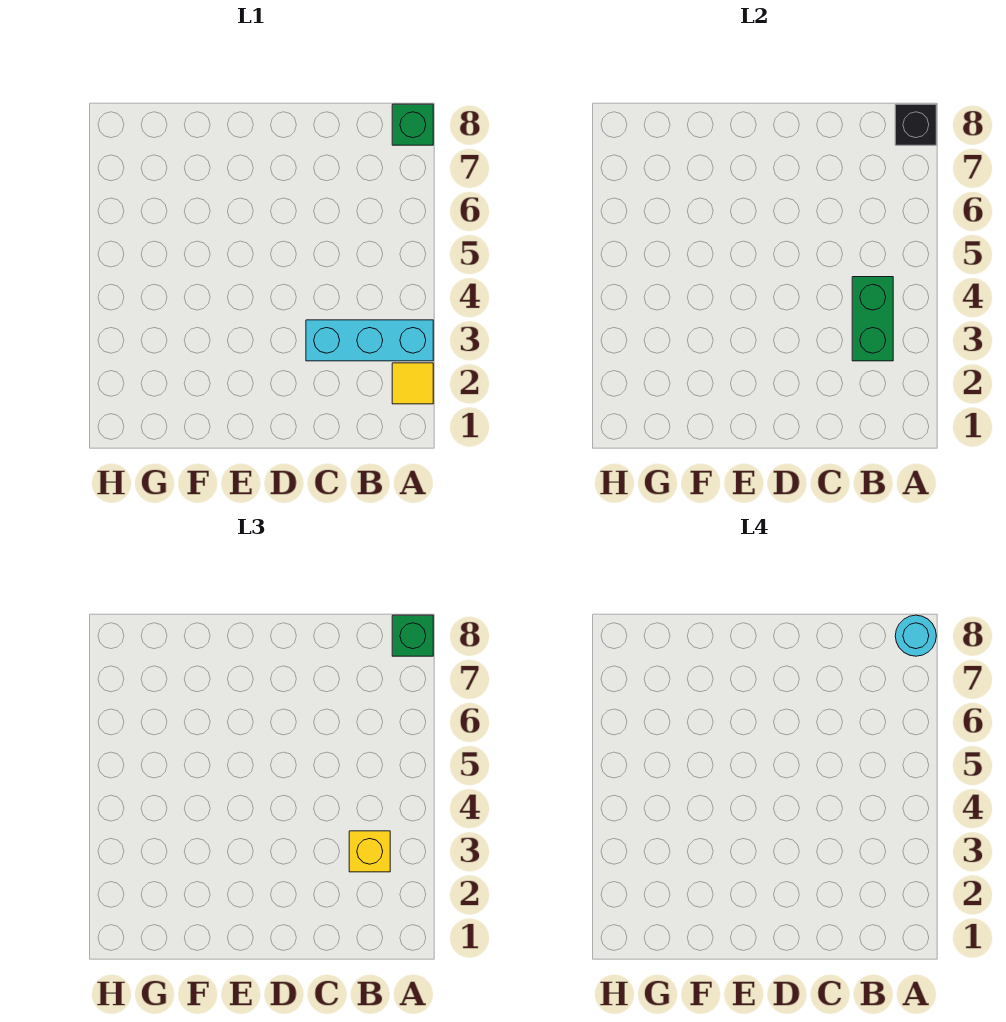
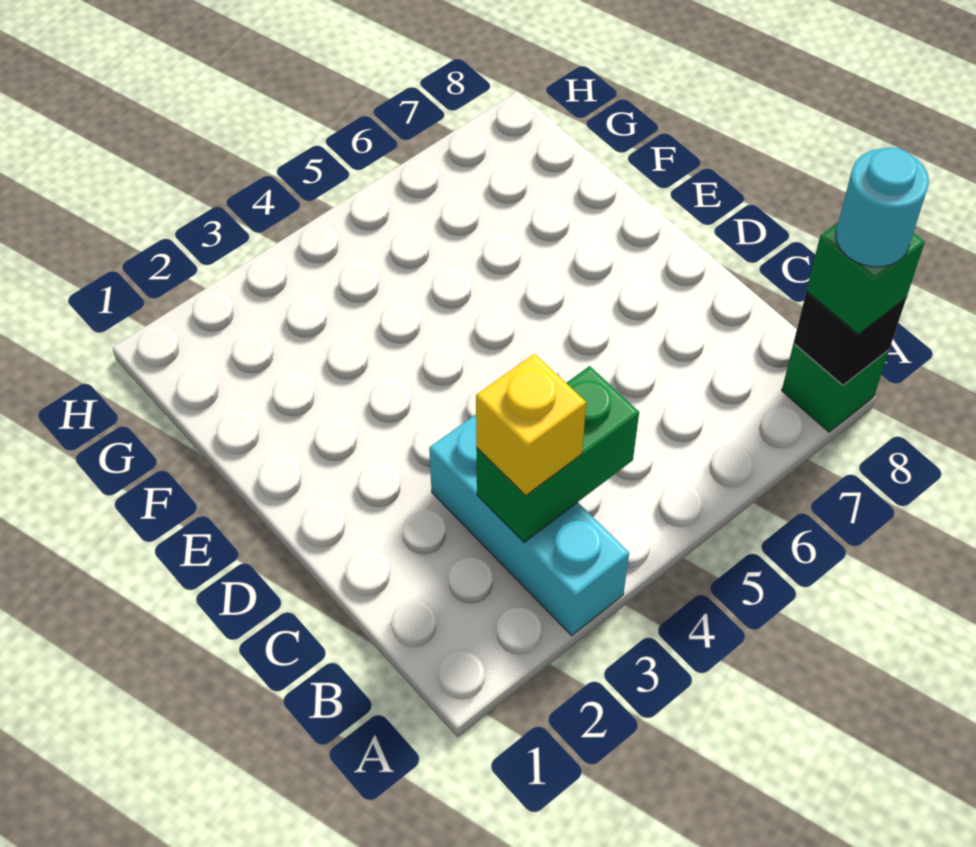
yellow 1x1 tile [392,363,433,404] -> none

